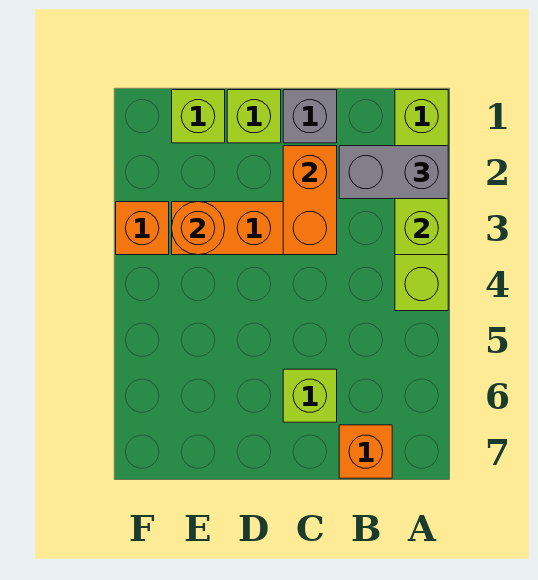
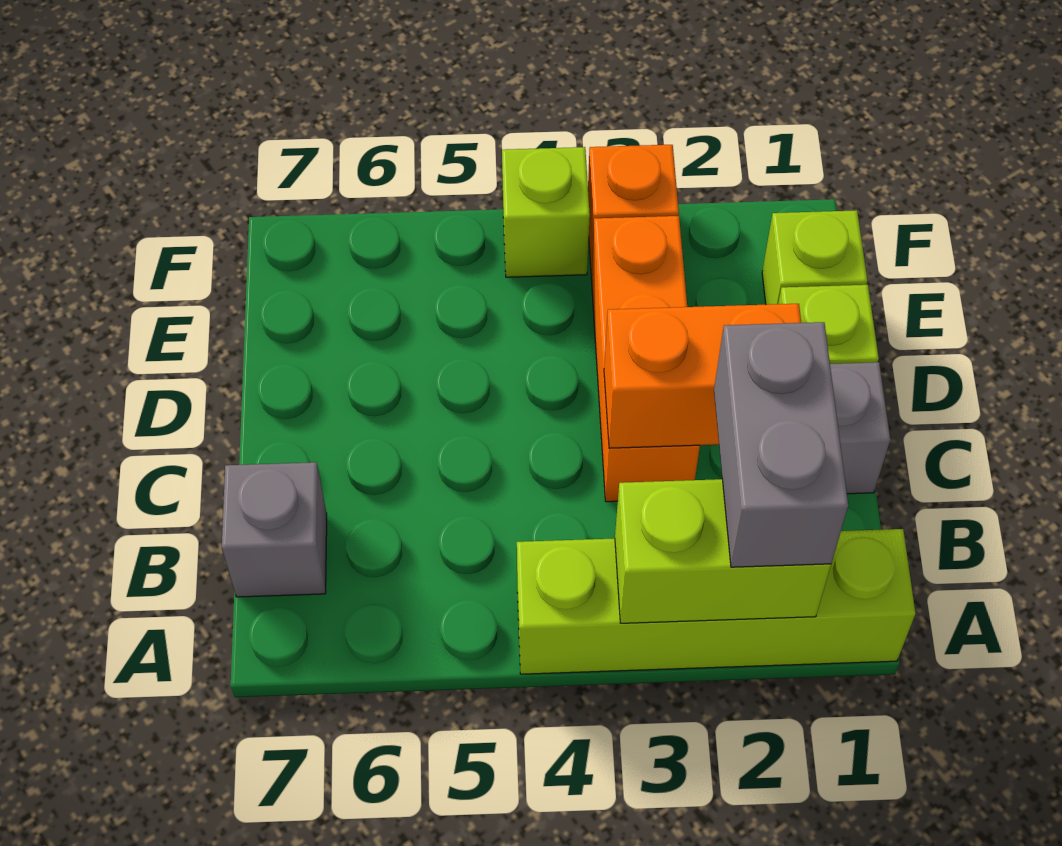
orange 1x1 brick [339,425,392,478] -> grey 1x1 brick [222,462,327,597]
lime 1x1 brick [283,369,337,422] -> lime 1x1 brick moved to [502,147,590,277]
orange 1x1 round brick [172,202,225,255] -> none

